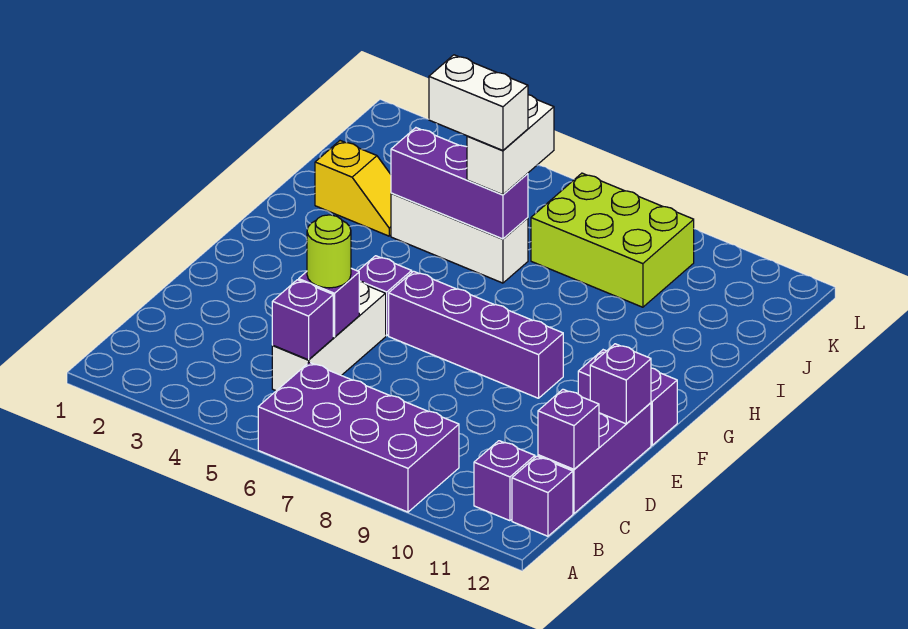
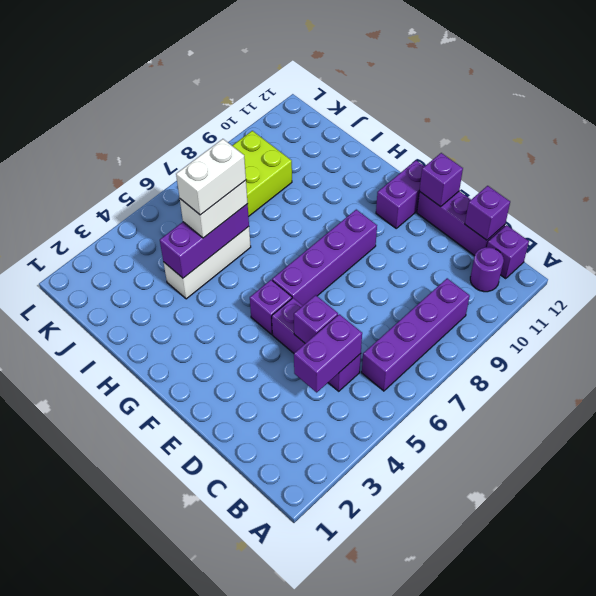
purple 2x4 brick [258,362,459,512] -> purple 1x4 brick [362,278,470,391]
purple 1x1 brick [474,441,535,521] -> purple 1x1 round brick [470,247,504,292]
white 1x3 brick [272,281,386,391] -> purple 1x3 brick [272,298,361,391]
purple 1x1 brick [272,280,333,360] -> purple 1x2 brick [294,314,362,392]
lime 1x1 round brick [307,215,351,288] -> none
yellow 1x2 slope [315,141,391,236] -> none
white 1x2 brick [467,95,554,195] -> white 1x2 brick turned to [180,180,248,238]

